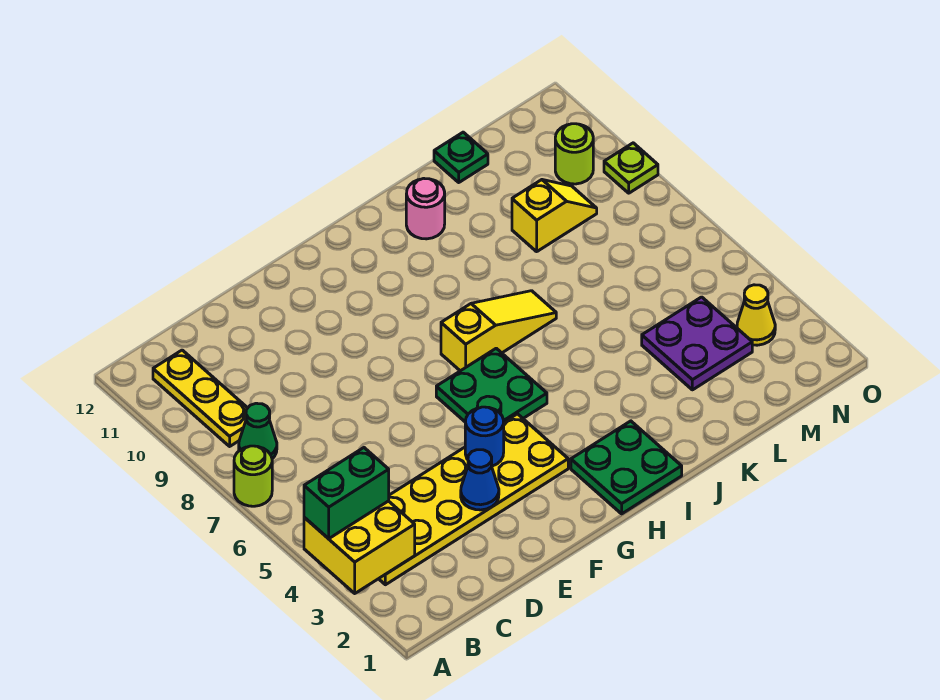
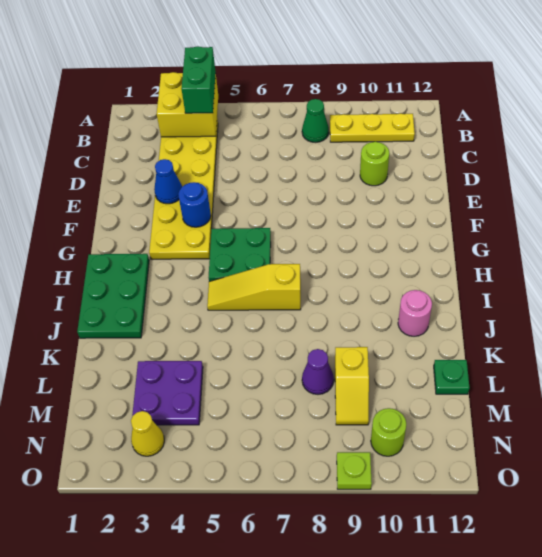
lime 1x1 round brick [234,446,272,506] -> lime 1x1 round brick moved to [360,142,389,186]
green 2x2 plate [571,421,682,514] -> green 2x3 plate [77,254,149,338]
yellow 1x3 slope [441,291,556,371] -> yellow 1x3 slope turned to [207,264,301,310]
none -> purple 1x1 cone [302,349,334,394]

